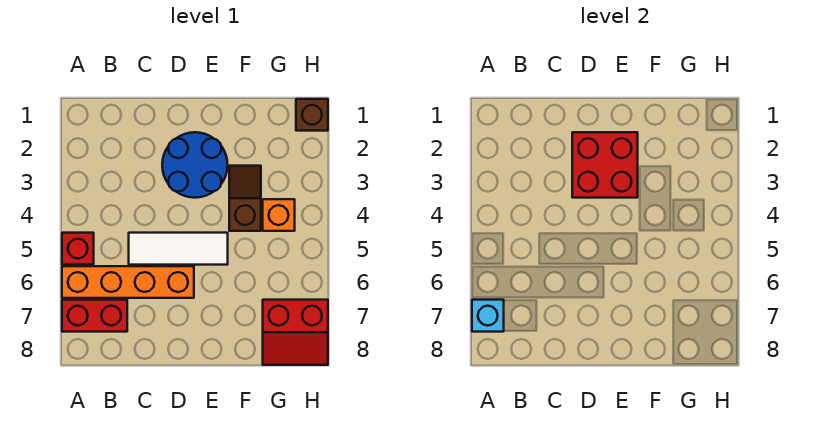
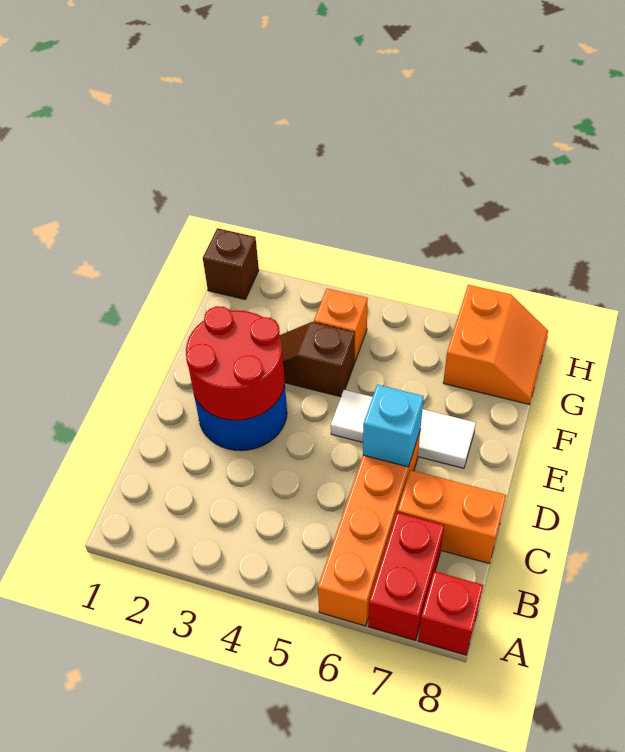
red 1x1 brick [62,233,94,265] -> red 1x1 brick moved to [418,571,484,655]
cyan 1x1 brick [472,300,504,332] -> cyan 1x1 brick moved to [363,385,424,467]
white 1x3 tile [129,233,228,265] -> white 1x3 tile turned to [331,390,476,468]
none -> orange 1x2 brick [397,470,506,563]
red 2x2 brick [572,132,638,198] -> red 2x2 round brick [186,306,285,420]
red 2x2 slope [263,300,328,365] -> orange 2x2 slope [443,285,548,404]

